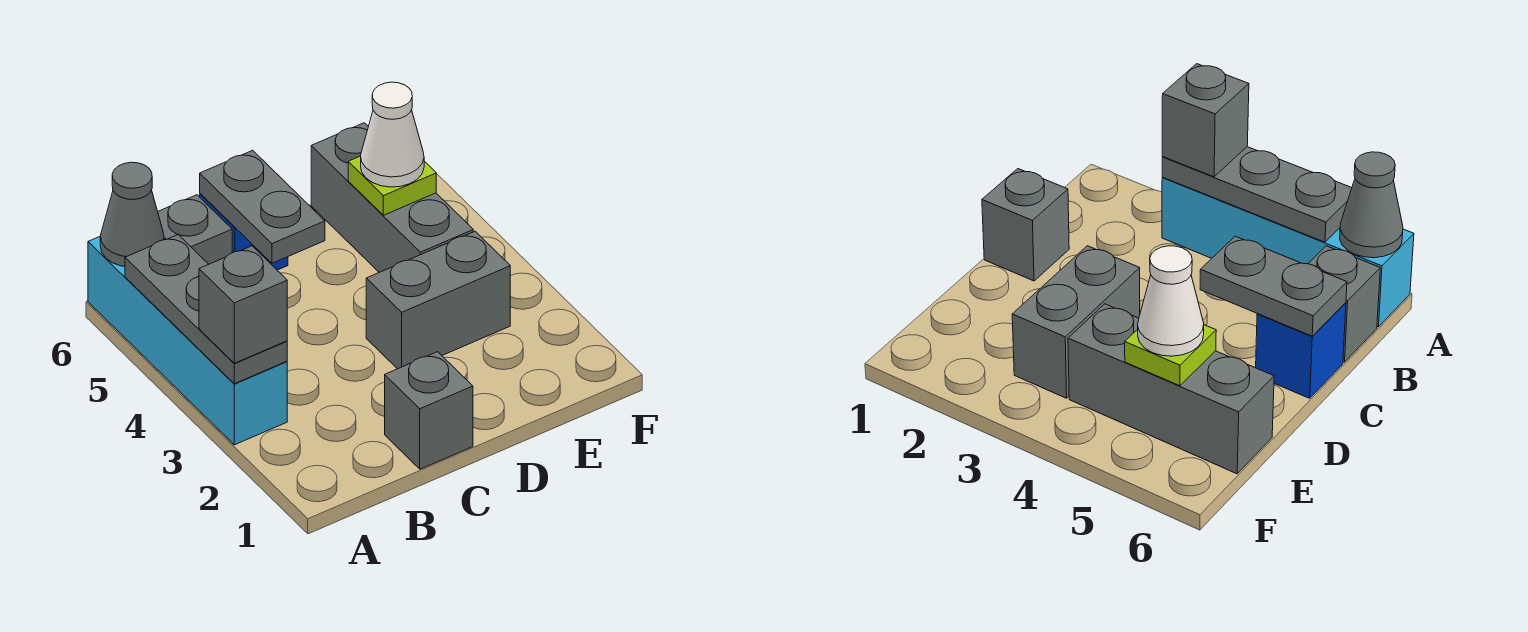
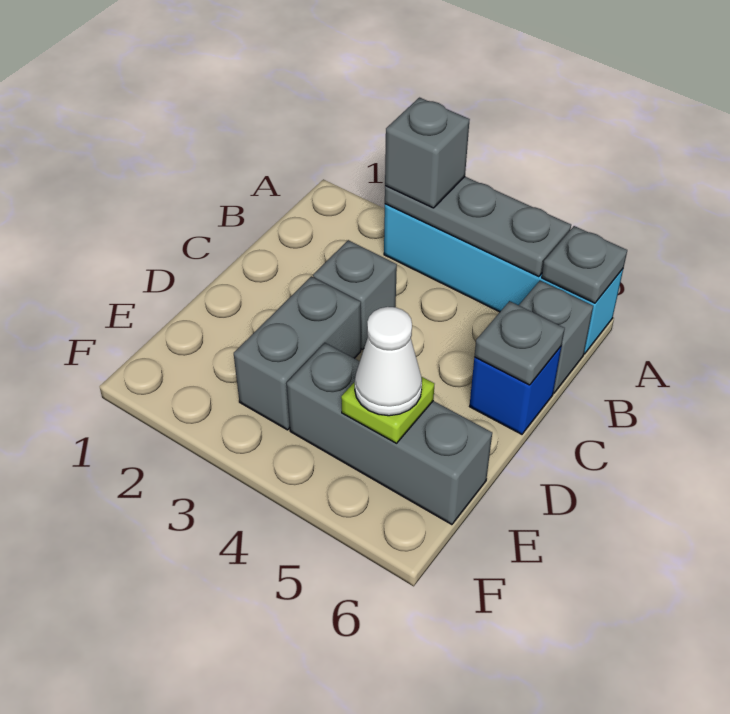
grey 1x1 cone [100,162,164,266] -> grey 1x1 plate [542,226,627,303]
grey 1x1 brick [385,352,473,469] -> grey 1x1 brick moved to [313,240,397,349]
grey 1x2 plate [200,150,325,263] -> grey 1x1 plate [474,301,565,385]

